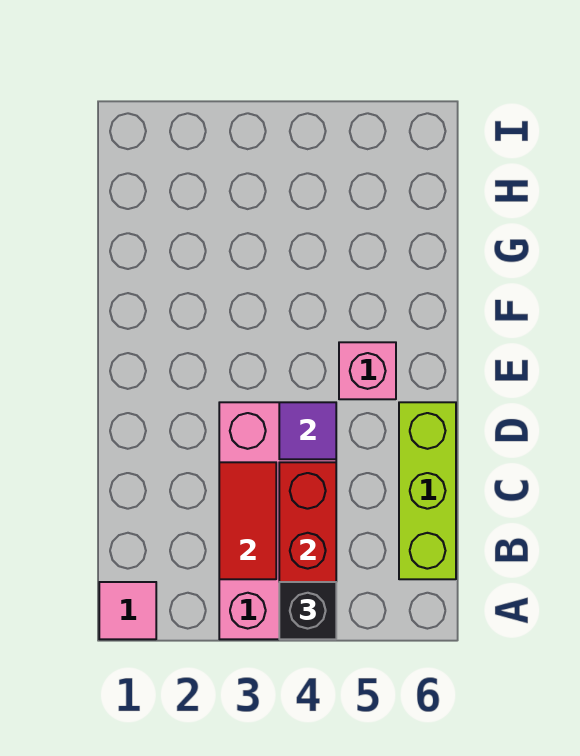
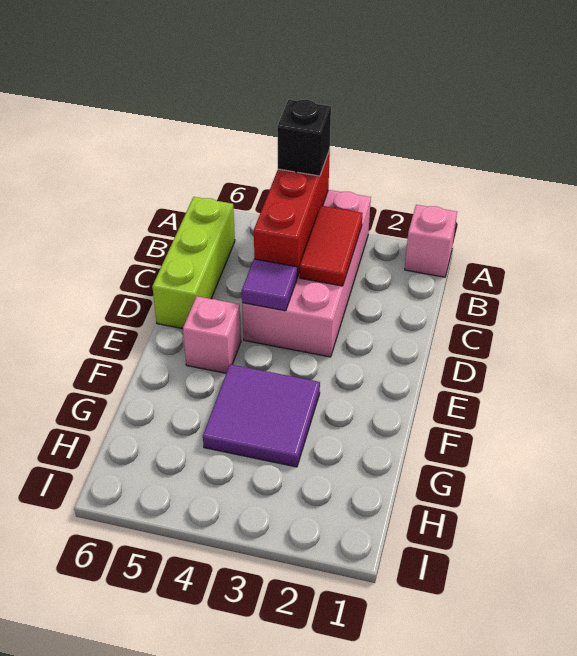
pink 1x1 tile [99,582,156,639] -> pink 1x1 brick [405,205,457,277]
none -> purple 2x2 tile [203,364,320,467]

